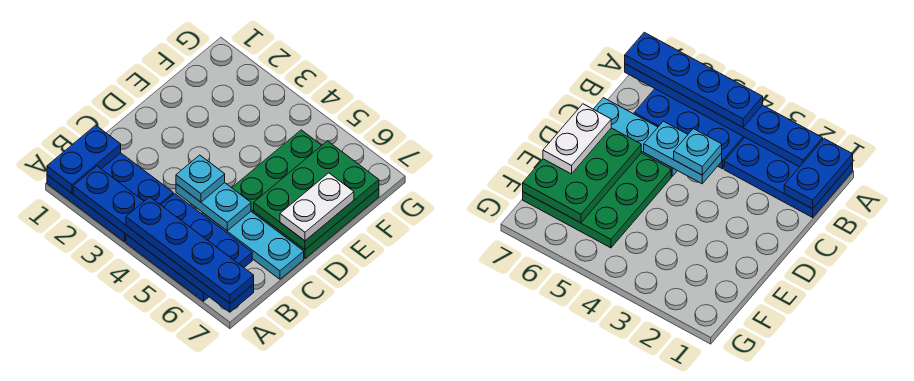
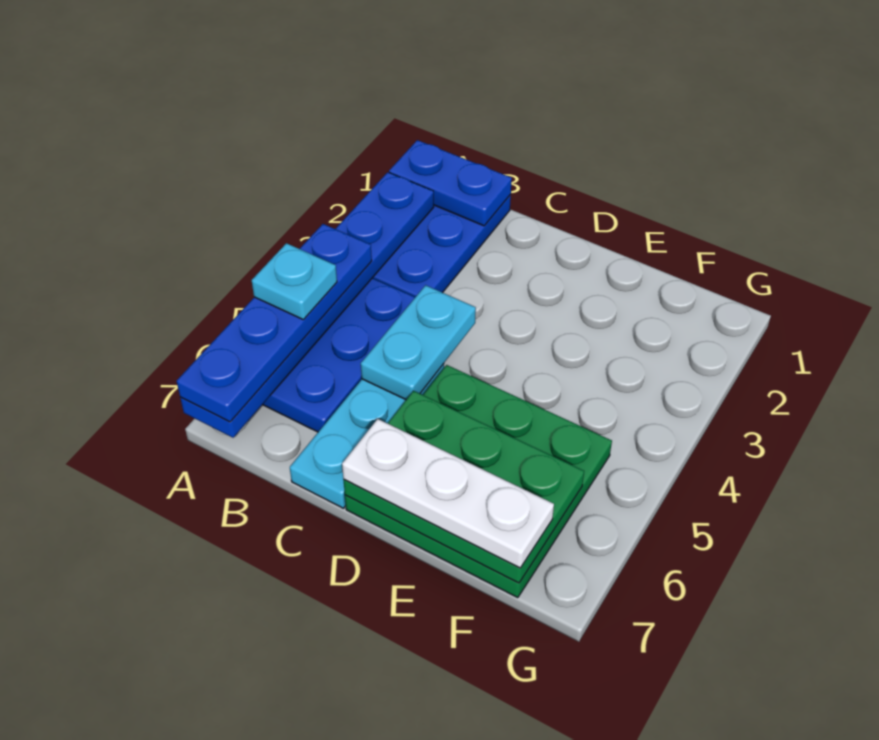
cyan 1x1 plate [176,155,225,202] -> cyan 1x1 plate moved to [252,243,337,319]
white 1x2 plate [280,173,354,241] -> white 1x3 plate [342,419,554,568]

